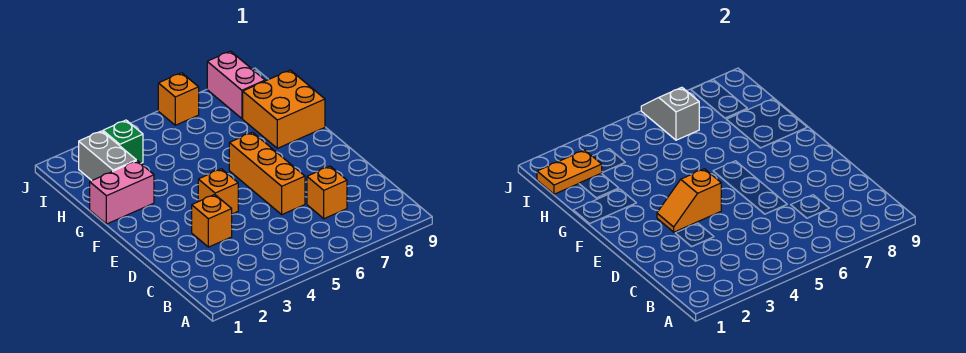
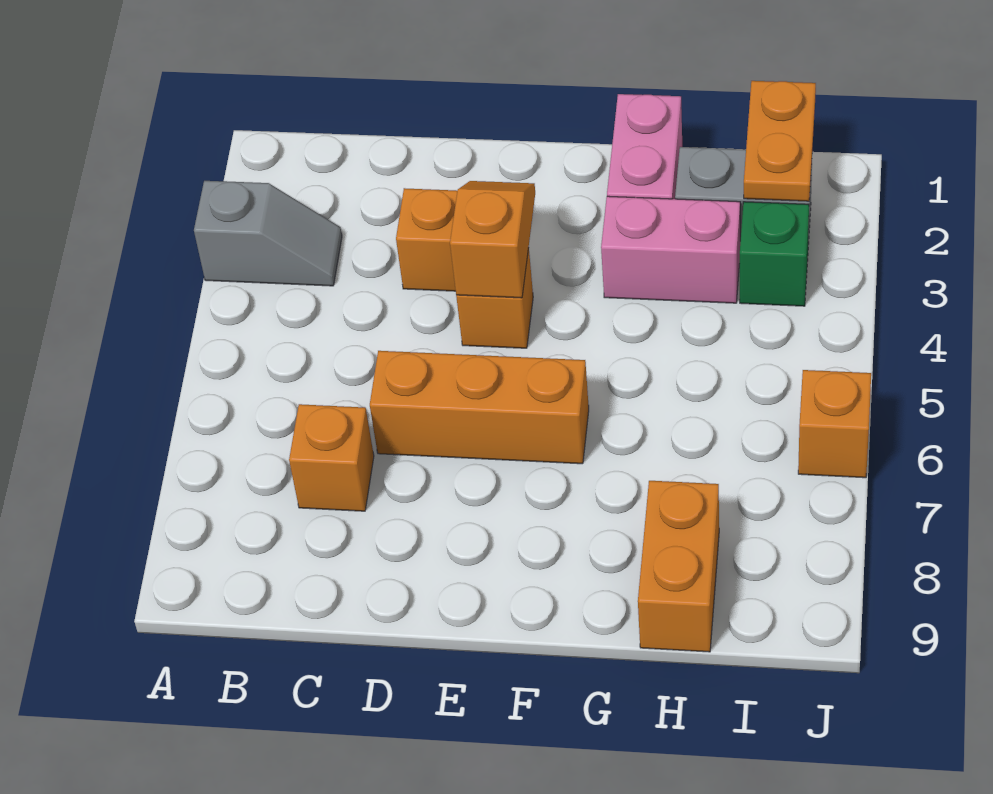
orange 2x2 brick [243,70,325,148] -> orange 1x2 brick [638,481,719,652]
grey 1x2 slope [641,87,699,140] -> grey 1x2 slope moved to [194,181,342,286]
pink 1x2 brick [207,51,265,119] -> pink 1x2 brick moved to [601,196,740,303]

